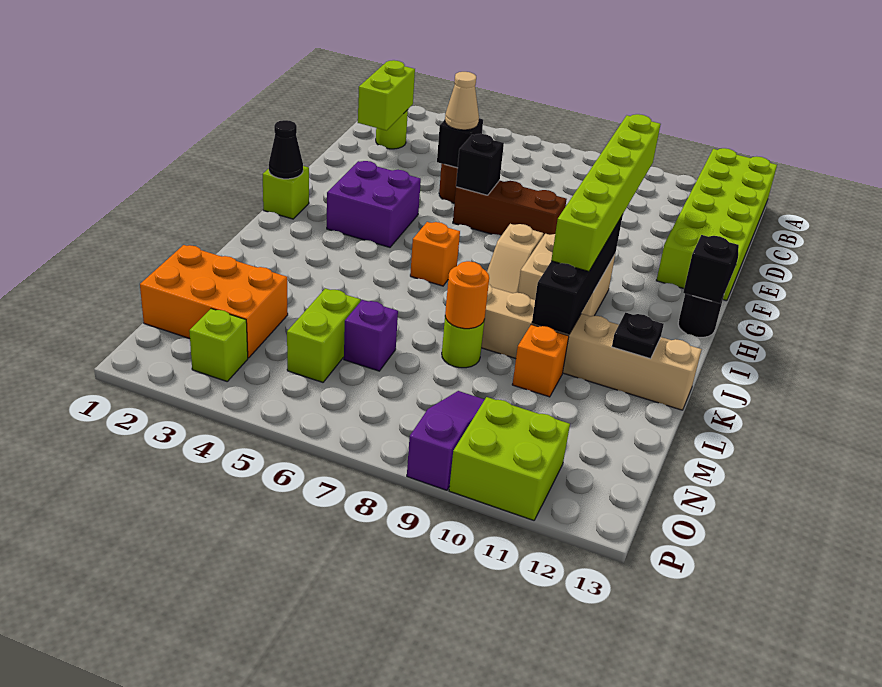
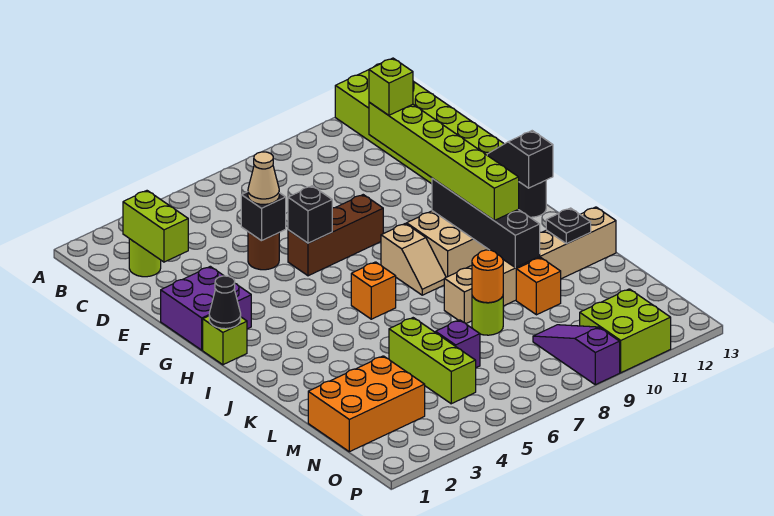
purple 2x2 brick [327,161,421,247] -> purple 2x2 brick moved to [161,266,251,350]
lime 1x2 brick [287,288,360,382] -> lime 1x3 brick [389,318,476,404]
lime 1x1 brick [189,309,248,381] -> lime 1x1 brick moved to [369,58,413,115]

